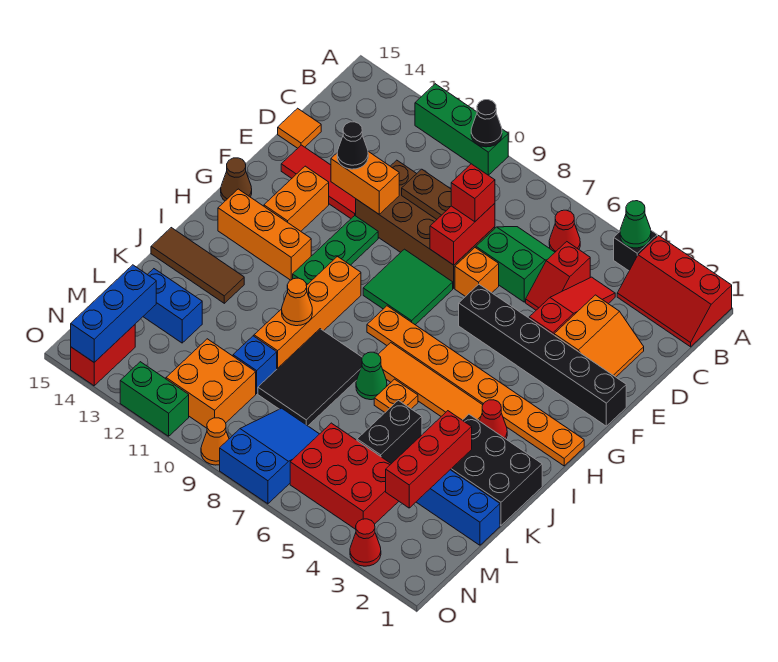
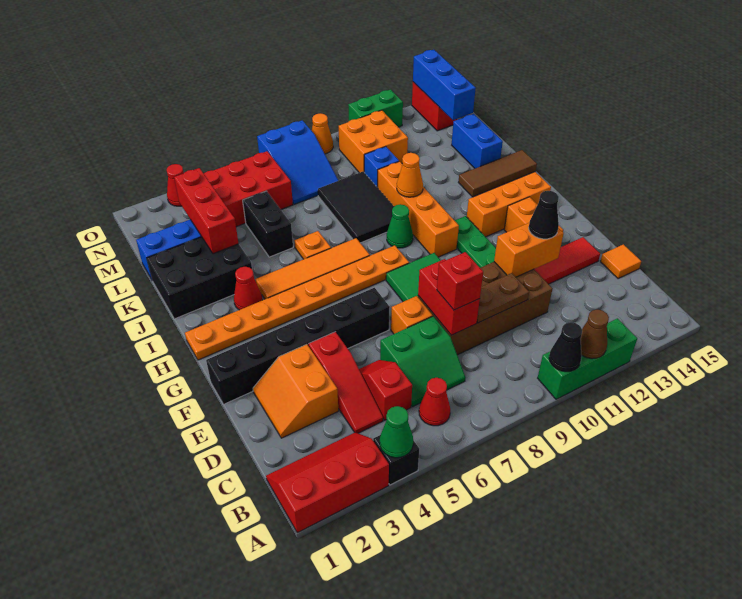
brown 1x1 cone [221,158,252,201] -> brown 1x1 cone moved to [581,309,609,359]
green 1x1 cone [356,352,387,400] -> green 1x1 cone moved to [387,204,413,248]
blue 1x2 brick [143,269,202,343] -> blue 1x2 brick turned to [452,114,503,168]

